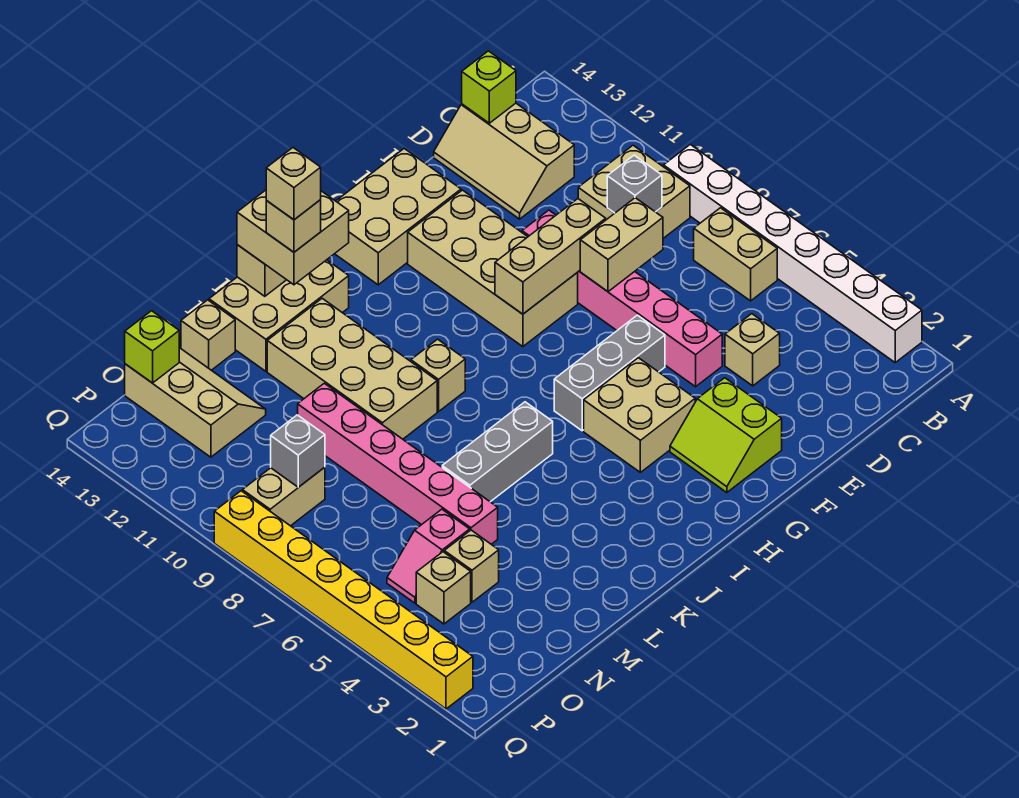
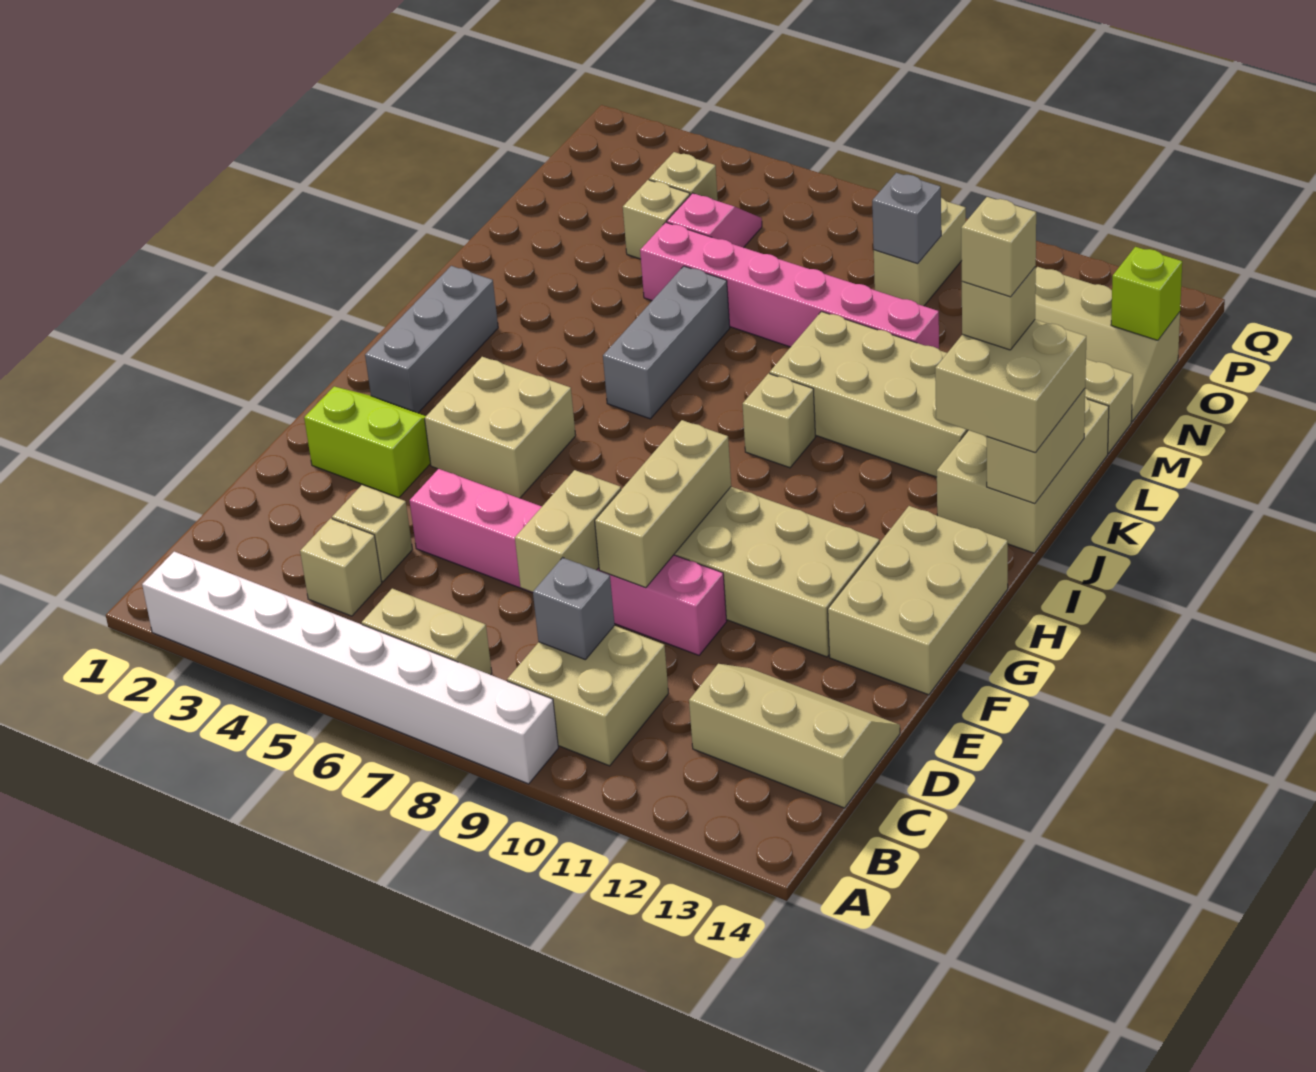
none -> tan 1x1 brick [300,518,382,616]
lime 1x1 brick [462,51,516,123] -> none
grey 1x3 brick [554,315,665,431] -> grey 1x3 brick moved to [365,266,498,413]
yellow 1x8 brick [214,491,473,709] -> none

